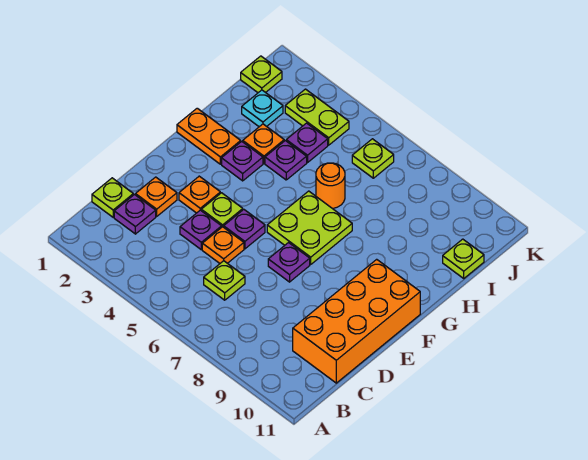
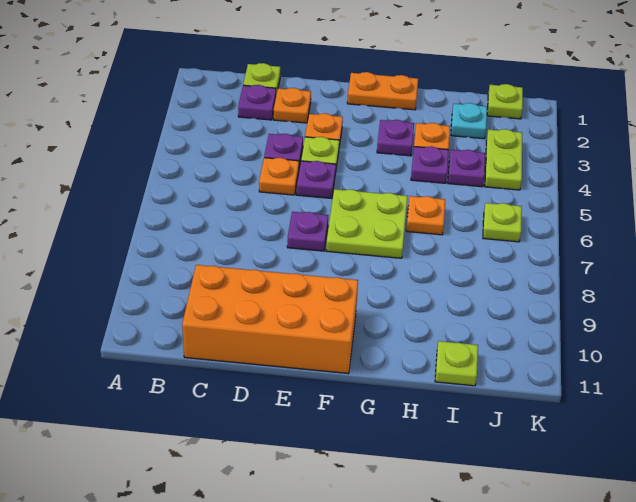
lime 1x1 plate [204,261,245,300] -> none
orange 1x2 plate [177,108,241,164] -> orange 1x2 plate turned to [347,72,418,110]
orange 1x1 round brick [316,163,345,208] -> orange 1x1 plate [406,196,445,235]

